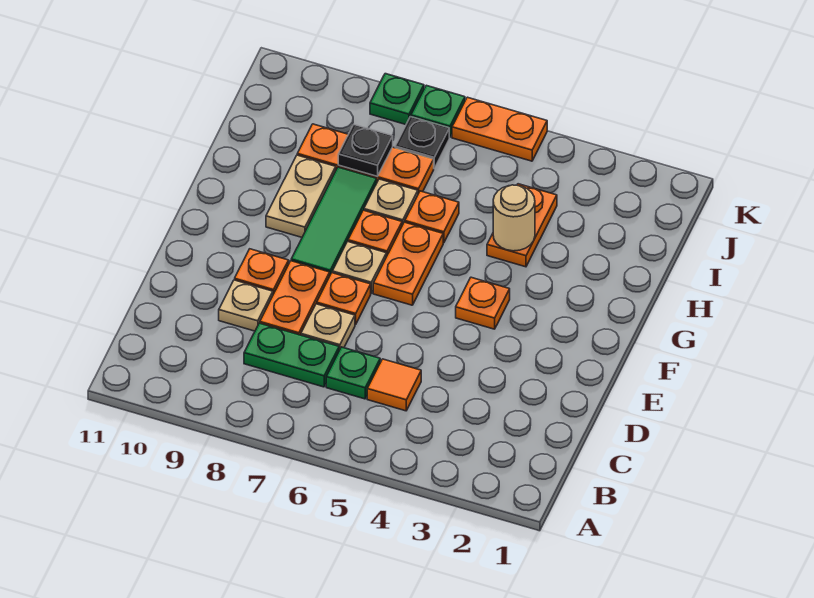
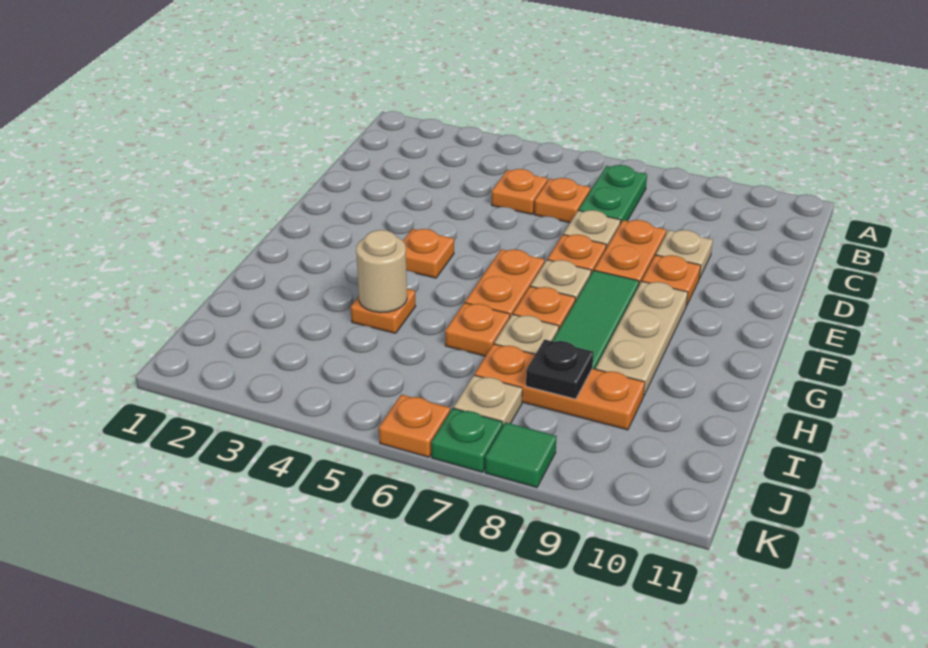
orange 1x1 tile [367,359,421,411] -> orange 1x1 plate [492,169,547,214]
green 1x1 plate [326,347,380,399] -> orange 1x1 plate [534,178,590,223]
green 1x2 plate [244,323,339,387] -> green 1x2 plate turned to [579,165,647,224]
tan 1x2 plate [266,155,336,237] -> tan 1x3 plate [596,281,688,396]
orange 1x2 plate [487,184,557,267] -> orange 1x1 plate [351,289,416,333]
black 1x1 plate [395,117,449,168] -> tan 1x1 plate [454,375,522,425]
orange 1x2 plate [452,97,547,161] -> orange 1x1 plate [379,395,450,457]
green 1x1 plate [370,74,424,125] -> green 1x1 tile [485,422,557,488]

